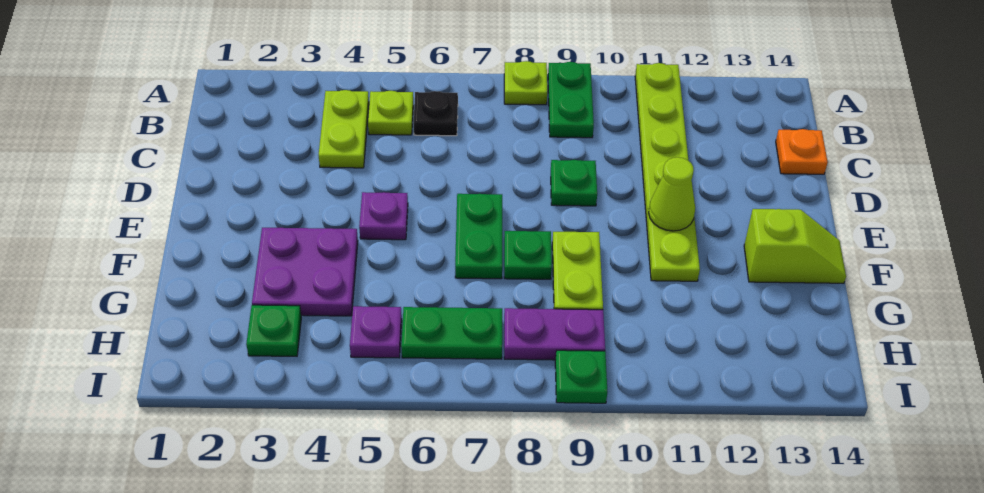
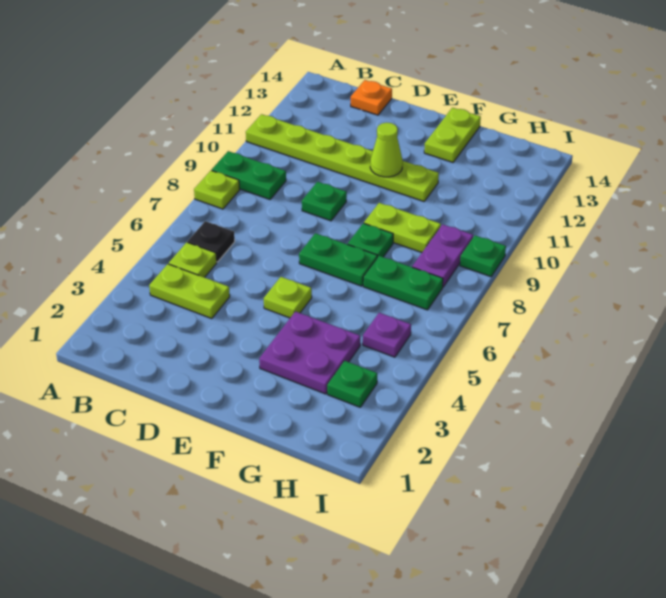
purple 1x1 plate [359,192,408,240] -> lime 1x1 plate [264,277,312,318]
lime 1x2 slope [744,209,846,283] -> lime 1x2 plate [424,108,481,162]
green 1x2 plate [401,307,502,359] -> green 1x2 plate turned to [363,256,443,310]

